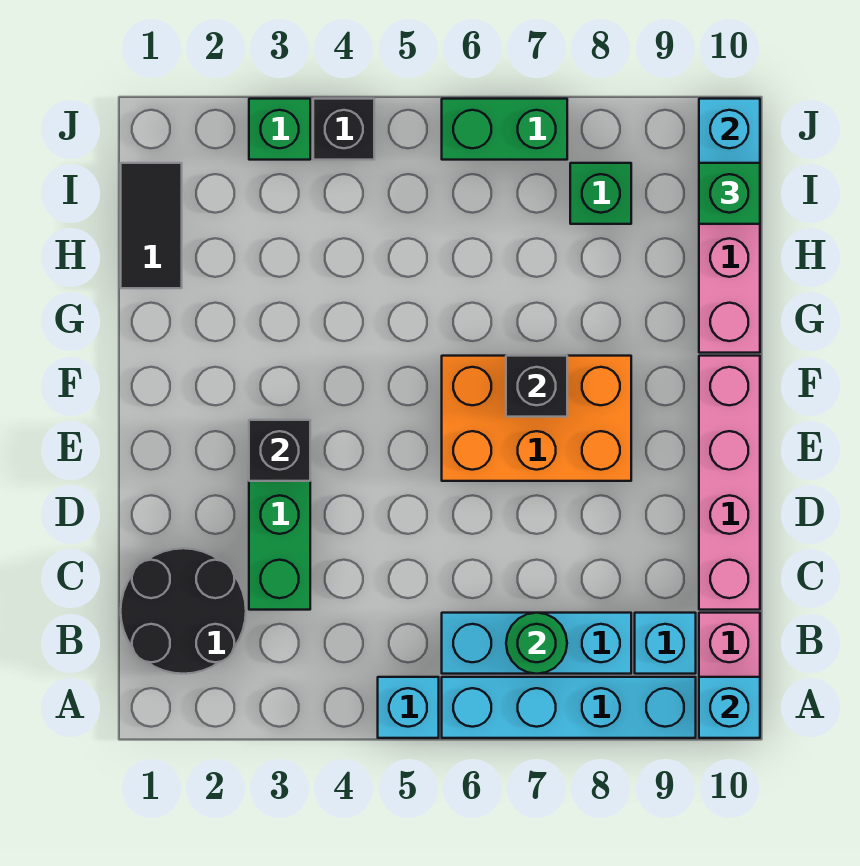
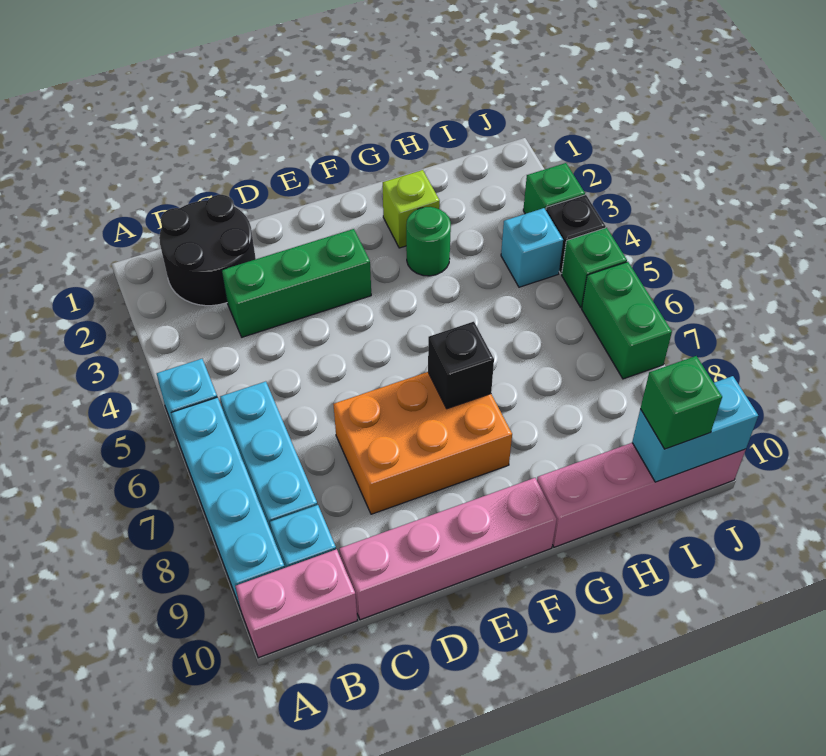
cyan 1x1 brick [699,677,760,738] -> cyan 1x1 brick moved to [501,208,563,287]
green 1x1 round brick [506,613,567,674] -> green 1x1 round brick moved to [406,207,451,276]
black 1x1 brick [249,420,310,481] -> none
orange 2x3 brick [442,356,631,481] -> orange 2x3 brick turned to [333,372,512,514]
none -> lime 1x1 brick [383,170,440,248]
black 1x2 tile [121,163,182,288] -> none
green 1x1 brick [570,163,631,224] -> green 1x1 brick moved to [562,228,627,307]

